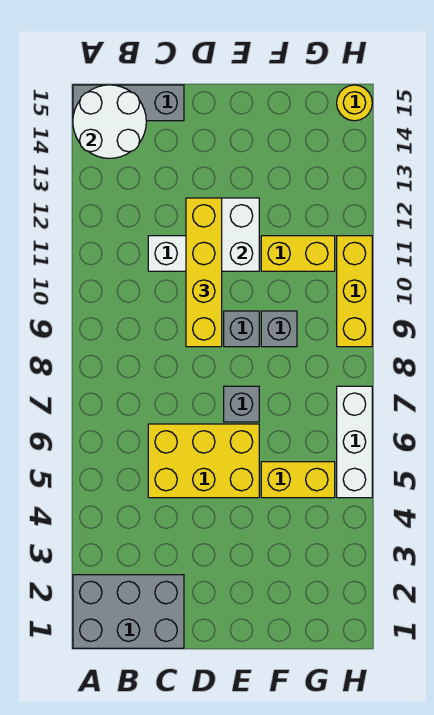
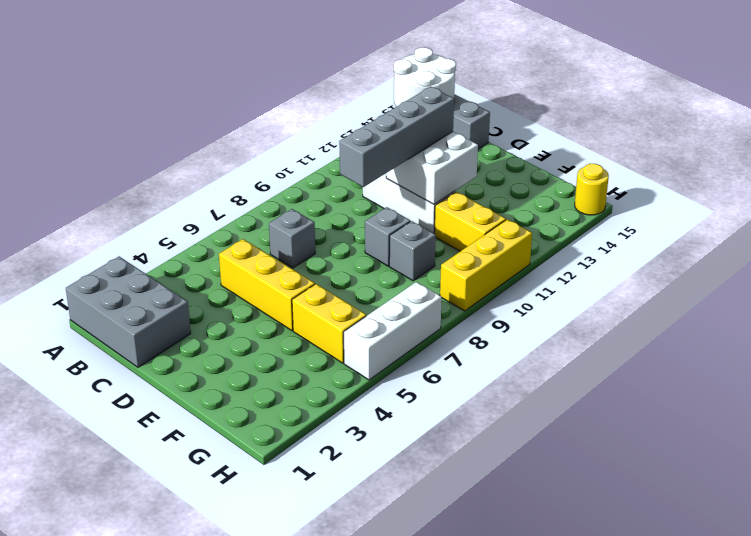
yellow 2x3 brick [148,424,259,498] -> yellow 1x3 brick [219,239,315,331]
yellow 1x4 brick [186,198,222,347] -> grey 1x4 brick [339,87,454,187]
grey 1x1 brick [224,386,259,422] -> grey 1x1 brick moved to [269,209,315,268]

